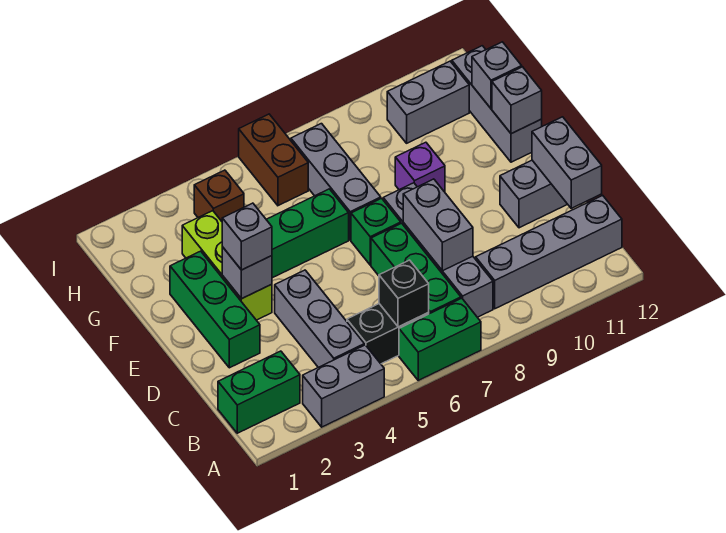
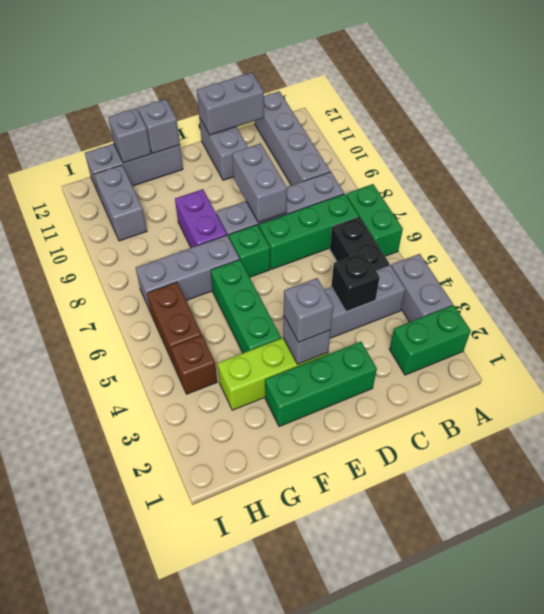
green 1x2 brick [218,351,300,433] -> green 1x2 brick turned to [389,305,471,375]
black 1x1 brick [379,260,429,327] -> black 1x1 brick moved to [331,252,380,312]
grey 1x2 brick [403,179,473,271] -> grey 1x2 brick turned to [232,143,287,223]
purple 1x1 brick [395,142,445,192] -> purple 1x2 brick [175,189,227,248]
brown 1x2 brick [239,114,308,206] -> brown 1x2 brick turned to [147,282,202,365]

